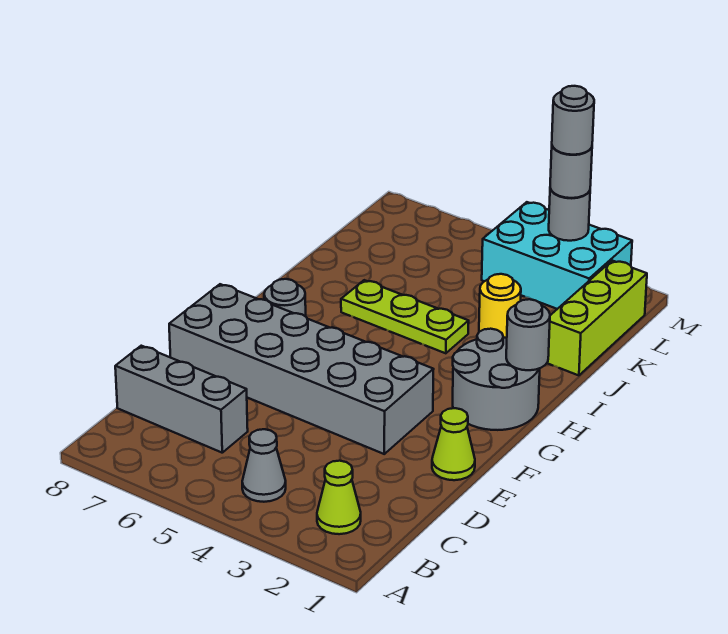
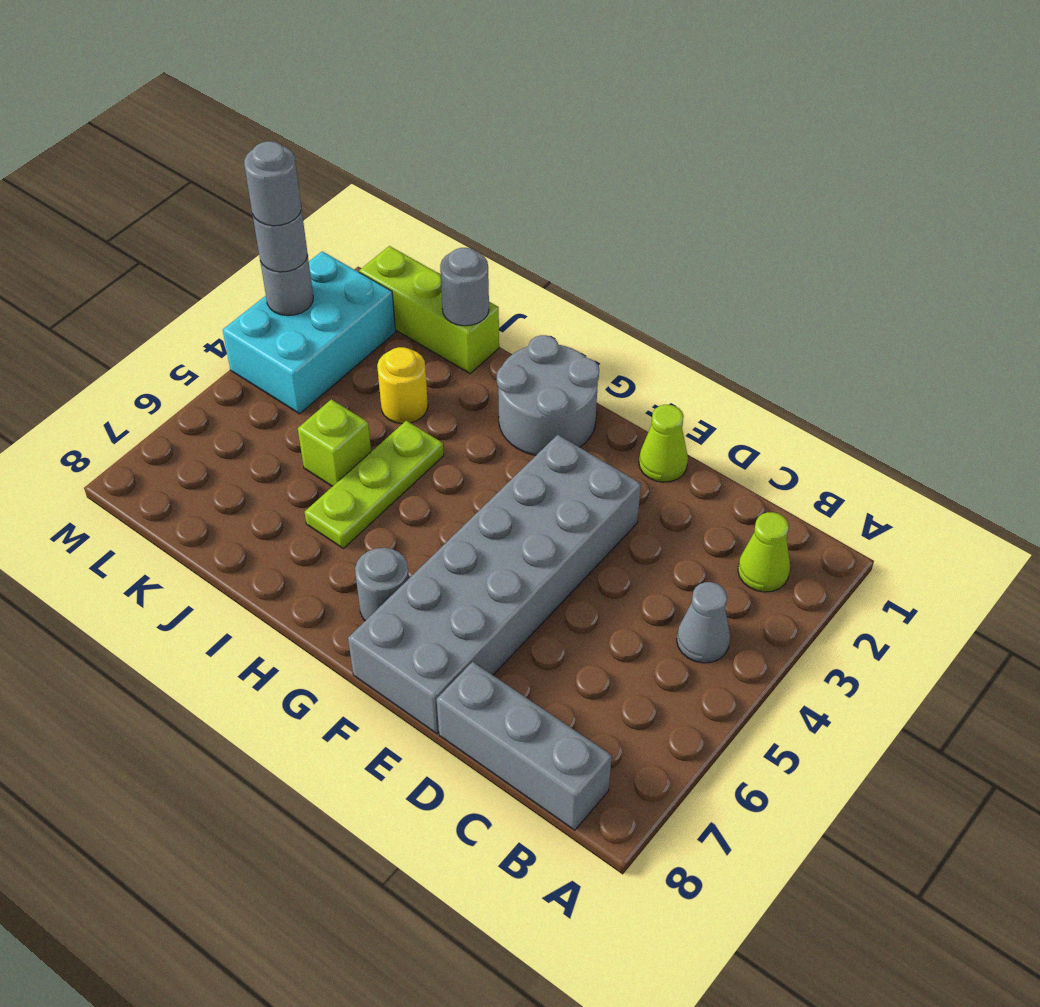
grey 1x3 brick [115,346,248,453] -> grey 1x3 brick turned to [437,662,612,830]
grey 1x1 round brick [506,299,550,370] -> grey 1x1 round brick moved to [440,248,489,326]
none -> lime 1x1 brick [298,399,371,486]

